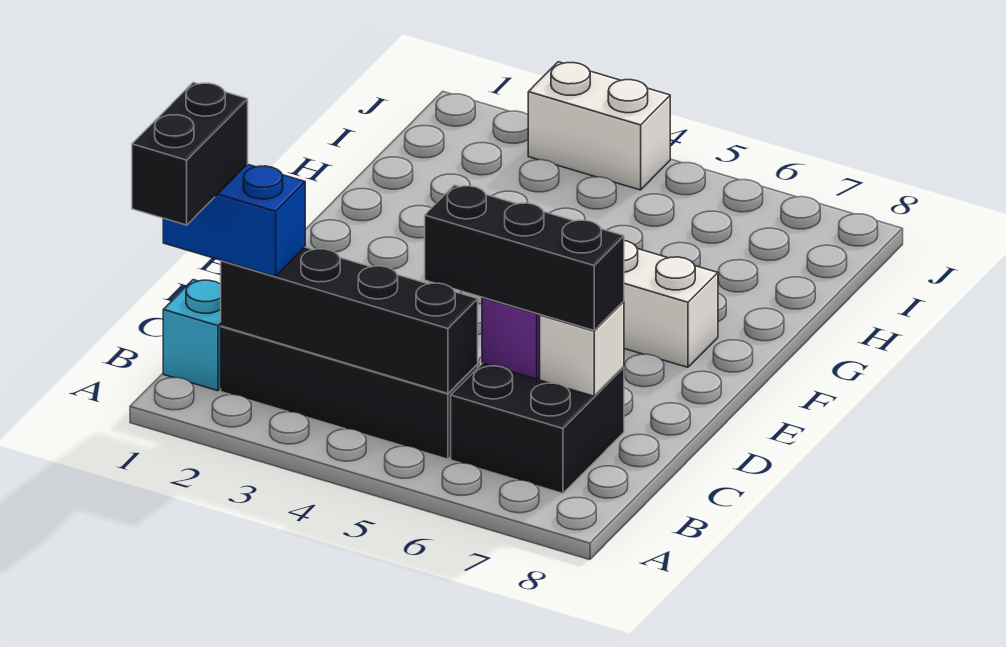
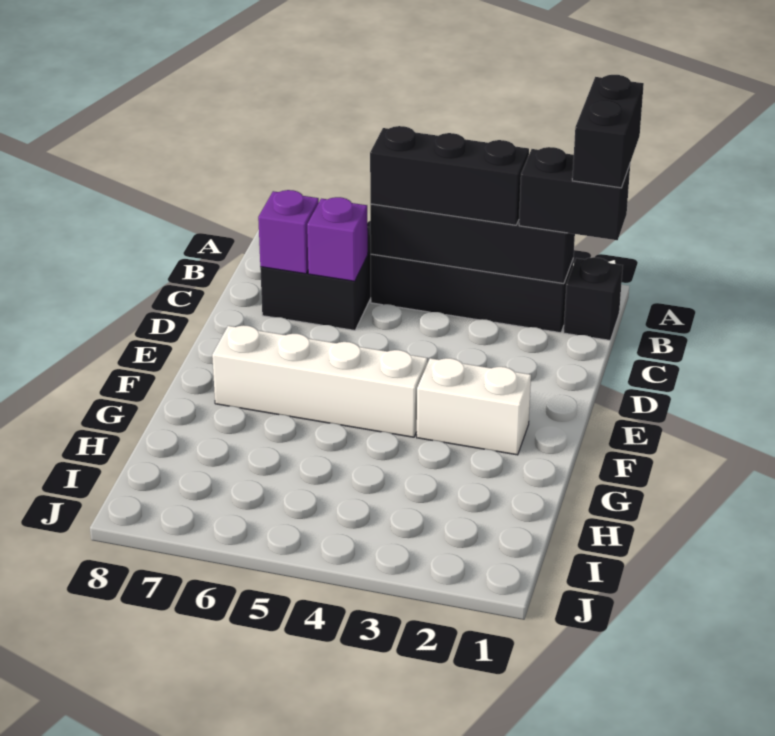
cyan 1x1 brick [163,280,221,391] -> black 1x1 brick [564,257,623,340]
blue 1x2 brick [163,164,305,276] -> black 1x2 brick [519,147,630,240]
black 1x3 brick [425,185,624,330] -> black 1x3 brick moved to [370,126,529,225]
white 1x1 brick [540,301,624,396] -> purple 1x1 brick [258,190,319,274]
white 1x2 brick [528,62,670,190] -> white 1x2 brick moved to [417,358,531,455]

